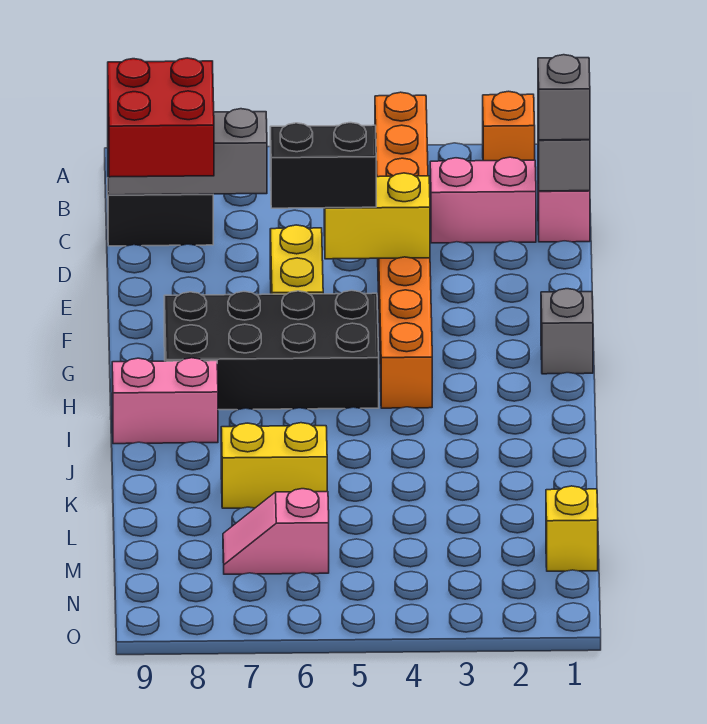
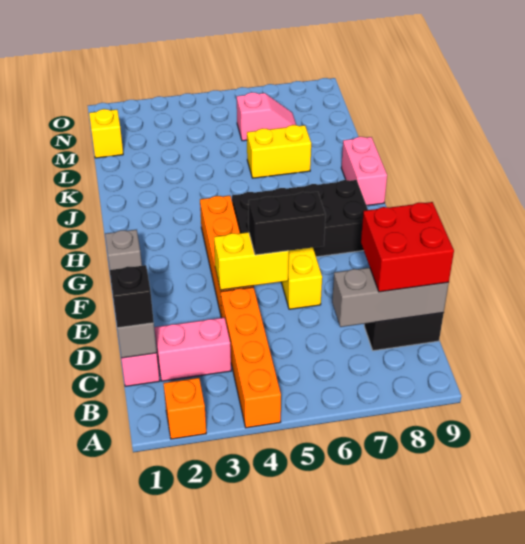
grey 1x1 brick [538,55,590,140] -> black 1x1 brick [110,265,154,328]
pink 1x2 brick [112,358,218,444] -> pink 1x2 brick turned to [341,137,387,206]

